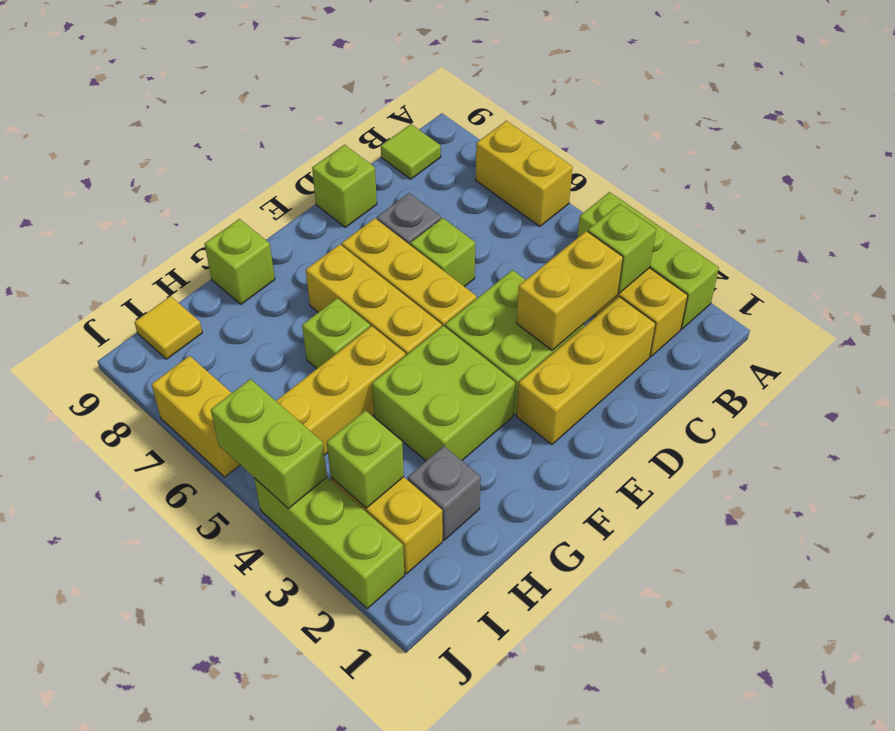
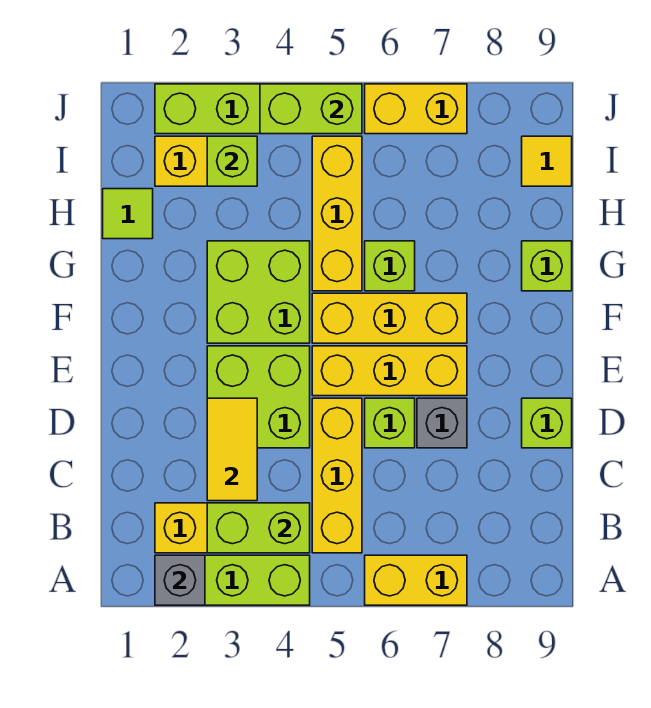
lime 1x1 brick [588,204,656,293] -> lime 1x2 brick [207,503,310,553]
lime 1x1 tile [381,124,441,179] -> lime 1x1 tile moved to [103,189,153,239]
yellow 1x3 brick [517,297,656,445] -> yellow 1x3 brick moved to [312,398,362,553]
yellow 1x2 brick [516,231,623,350] -> yellow 1x2 tile [207,398,257,501]
grey 1x1 brick [408,446,481,540] -> grey 1x1 brick moved to [155,555,205,605]

